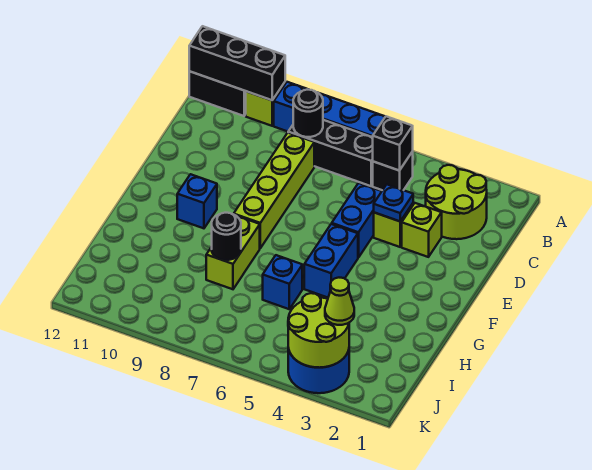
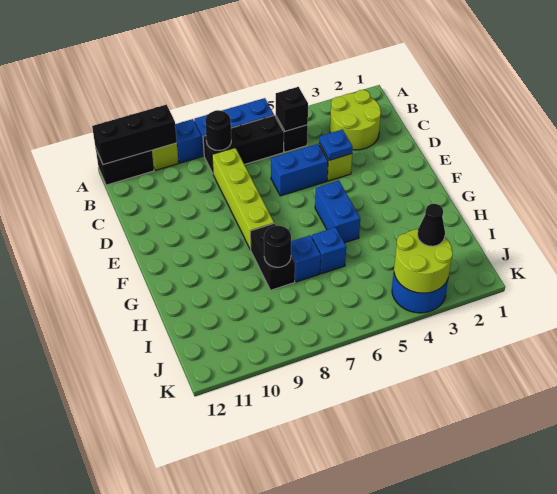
lime 1x1 brick [402,203,442,257] -> none
blue 1x2 brick [332,183,382,258] -> blue 1x2 brick turned to [271,144,328,196]
blue 1x1 brick [177,174,217,228] -> blue 1x1 brick moved to [291,235,321,282]
lime 1x2 brick [206,216,260,289] -> black 1x2 brick [250,223,295,290]
lime 1x1 cone [325,278,354,325] -> black 1x1 cone [418,204,445,246]

